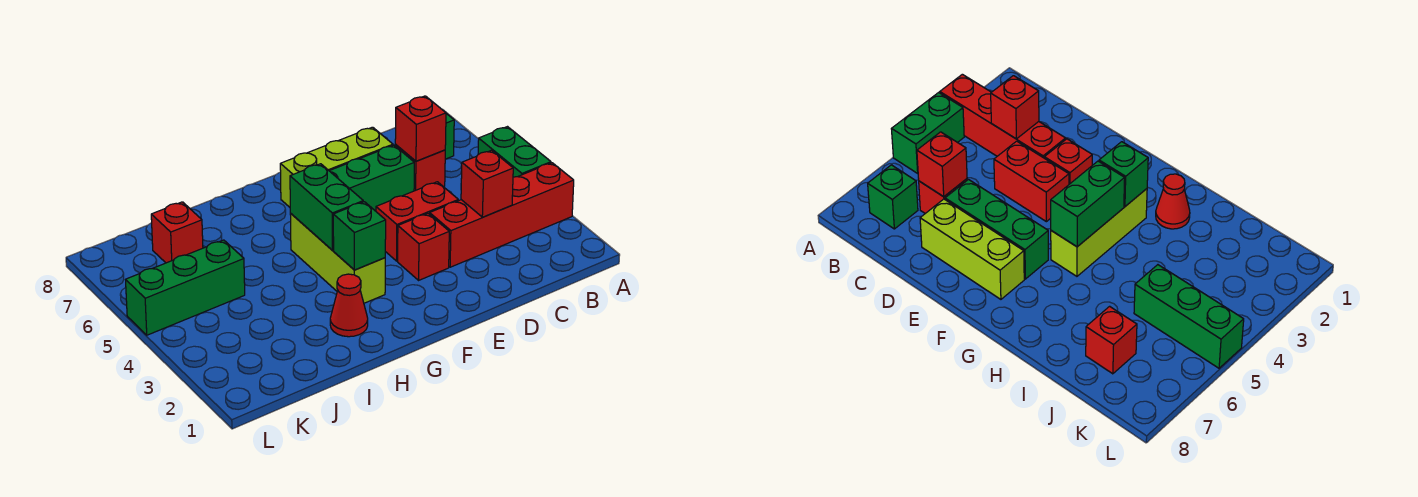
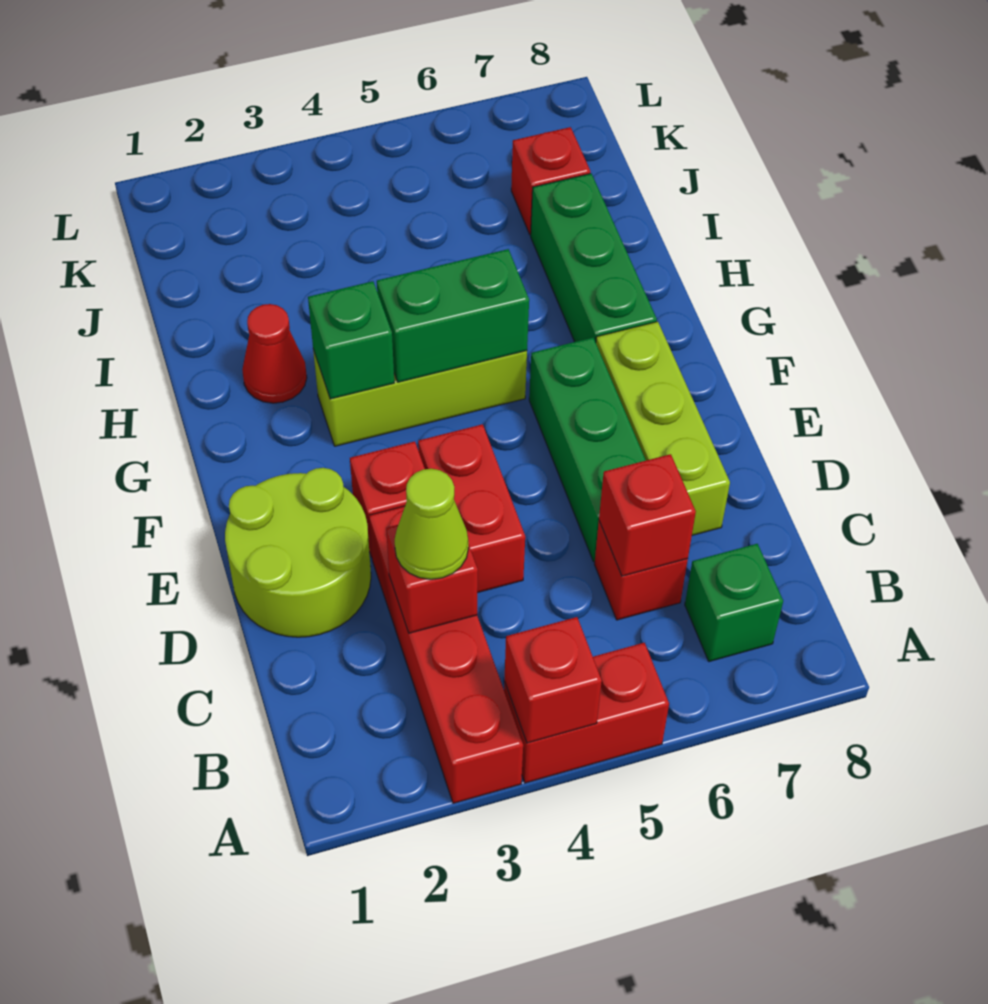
green 1x2 brick [478,127,551,177] -> red 1x2 brick [504,643,669,783]
none -> red 1x1 brick [504,617,602,743]
none -> lime 1x1 cone [395,469,468,579]
none -> lime 2x2 round brick [225,468,371,637]
green 1x3 brick [126,240,245,335] -> green 1x3 brick moved to [531,174,657,342]

